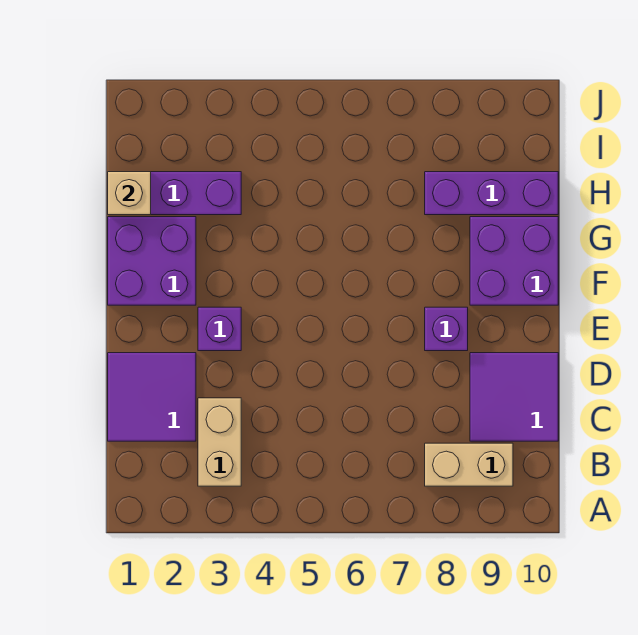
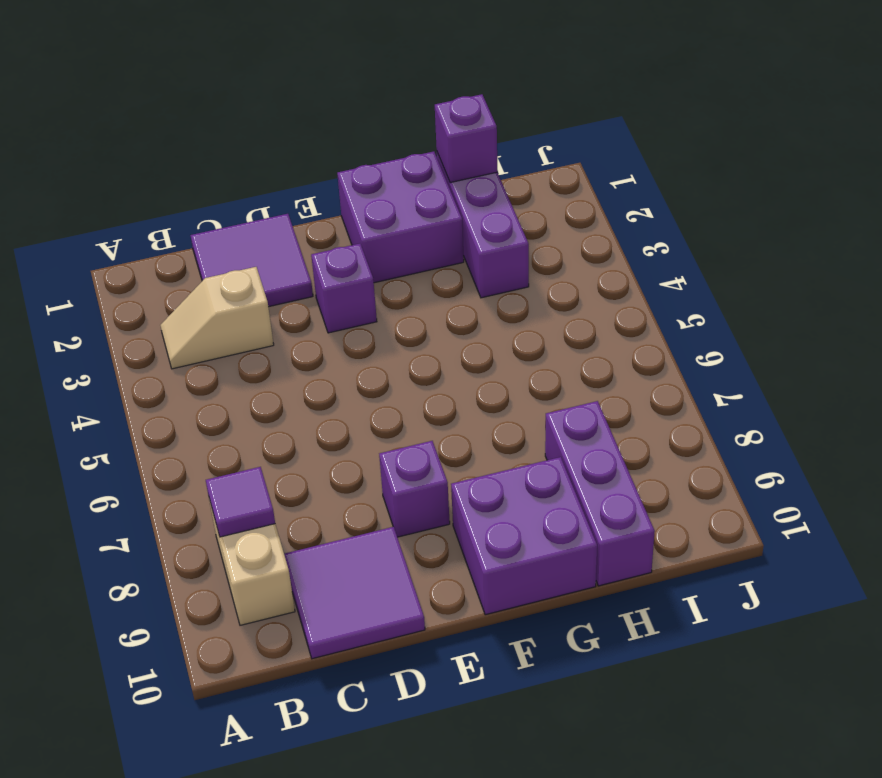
tan 1x2 brick [198,398,241,486] -> tan 1x2 slope [160,267,274,369]
none -> purple 1x1 tile [206,467,275,537]
tan 1x1 brick [108,172,151,215] -> purple 1x1 brick [435,94,498,183]

